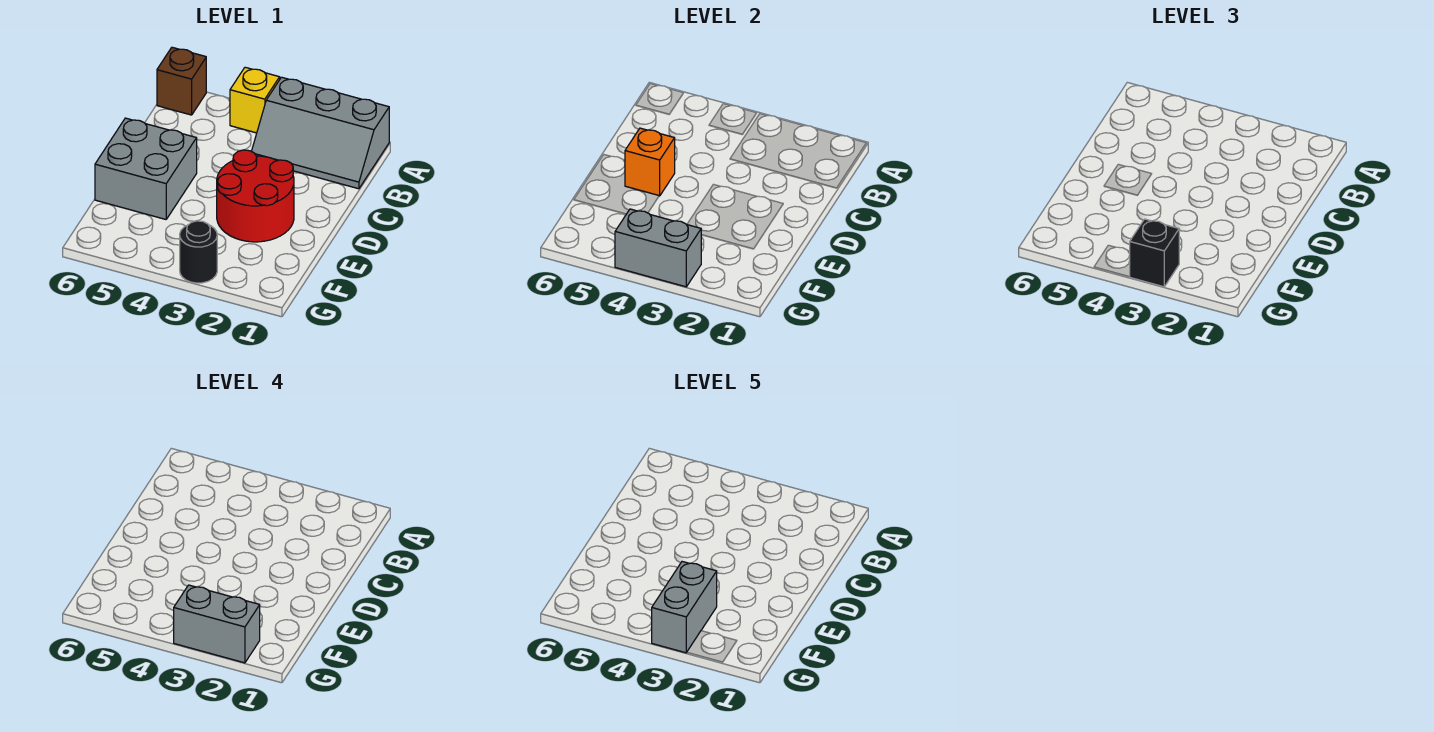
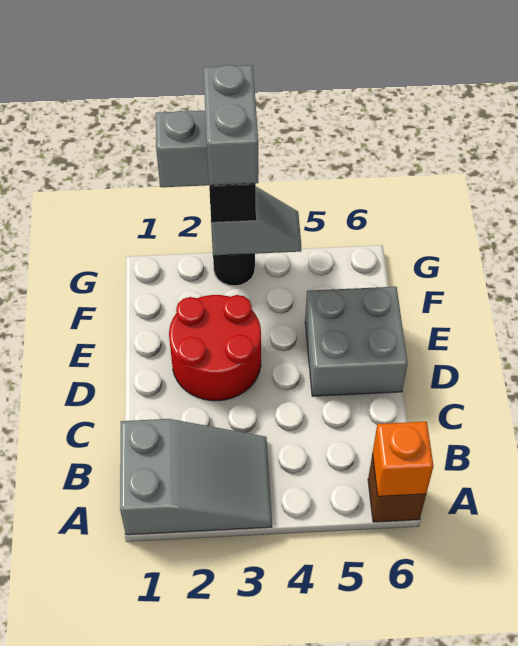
grey 2x3 slope [252,77,389,189] -> grey 2x3 slope turned to [120,419,272,535]
yellow 1x1 brick [230,67,280,133] -> none
orange 1x1 brick [625,128,675,196] -> orange 1x1 brick moved to [373,422,433,496]
grey 1x2 brick [615,209,701,287] -> grey 1x2 slope [211,187,301,255]

